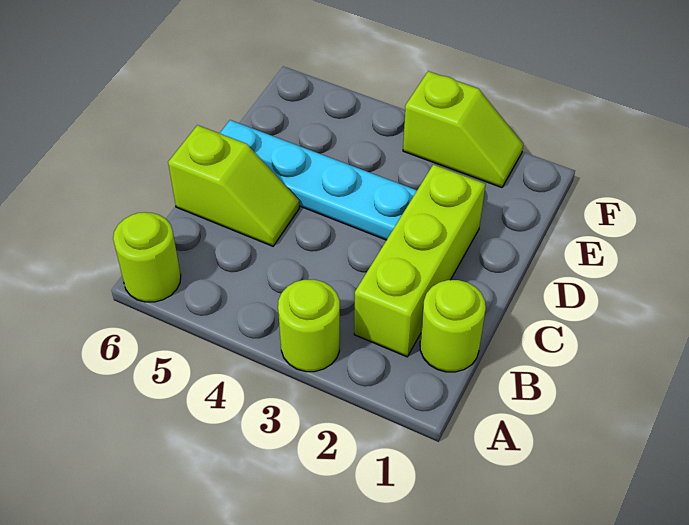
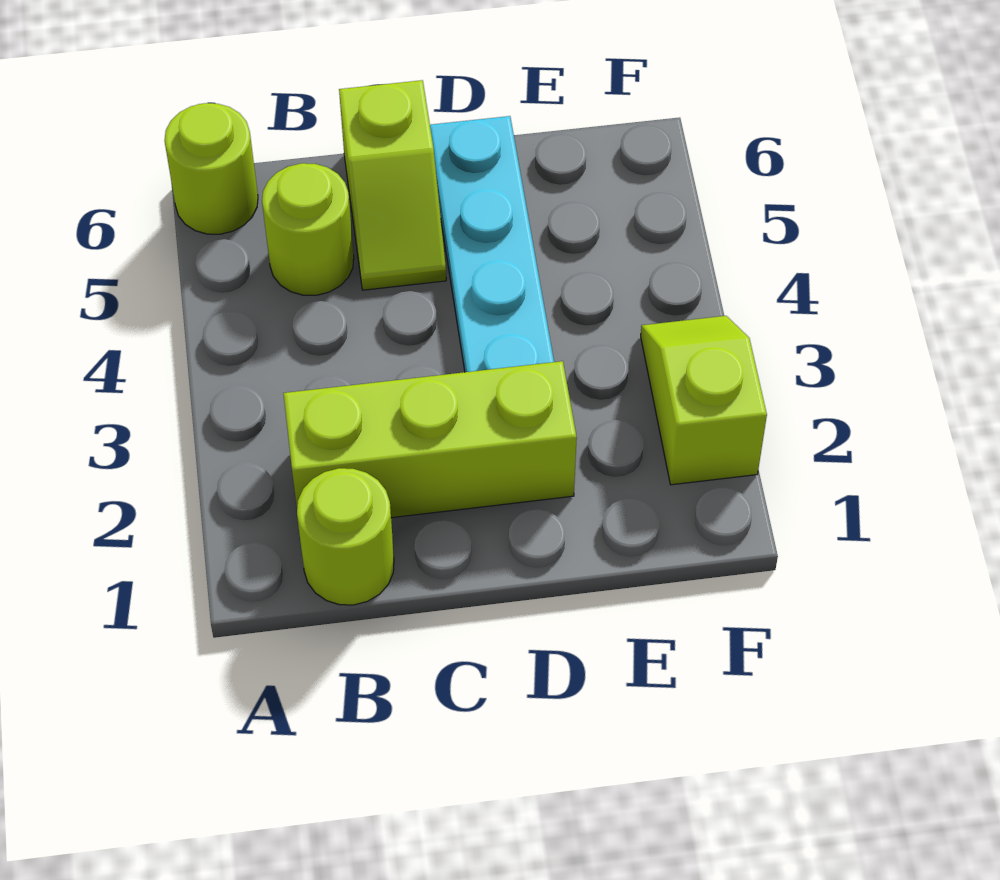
lime 1x1 round brick [278,279,340,372] -> lime 1x1 round brick moved to [262,163,354,295]
lime 1x2 slope [403,71,523,188] -> lime 1x2 slope turned to [641,316,767,485]

